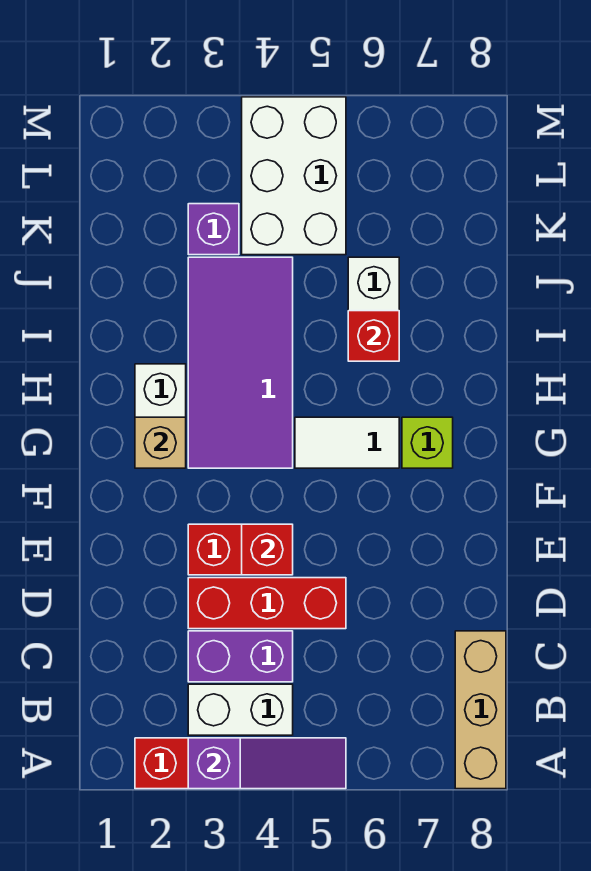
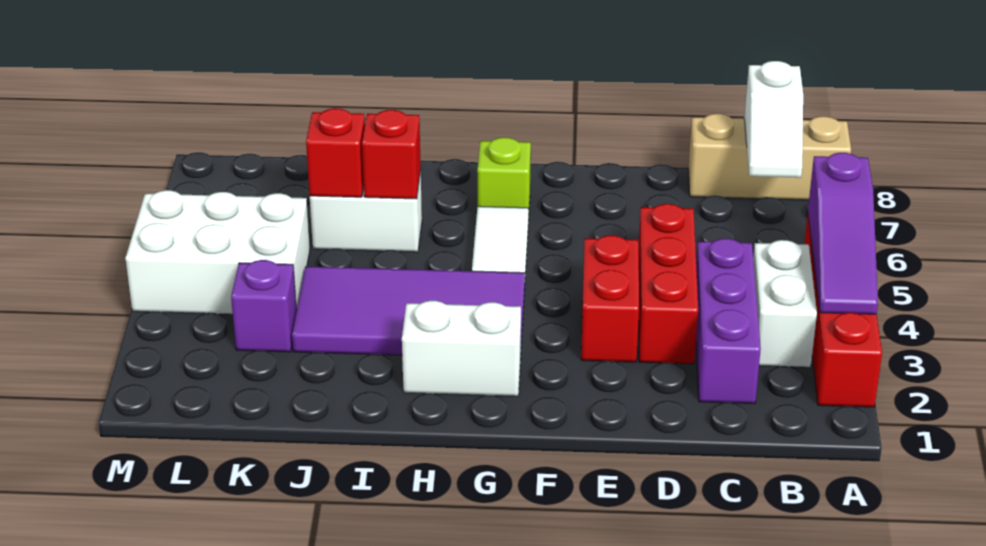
purple 1x3 slope [188,738,346,789] -> purple 1x3 slope turned to [808,153,878,314]
none -> white 1x2 slope [744,61,803,178]
purple 1x2 brick [188,631,293,682] -> purple 1x3 brick [696,239,761,403]
red 1x1 brick [242,524,293,575] -> red 1x1 brick moved to [306,108,365,197]
tan 1x1 brick [135,417,186,468] -> none

